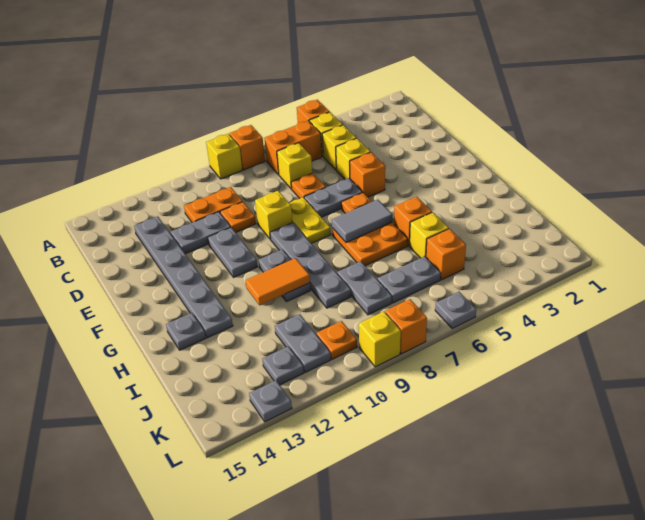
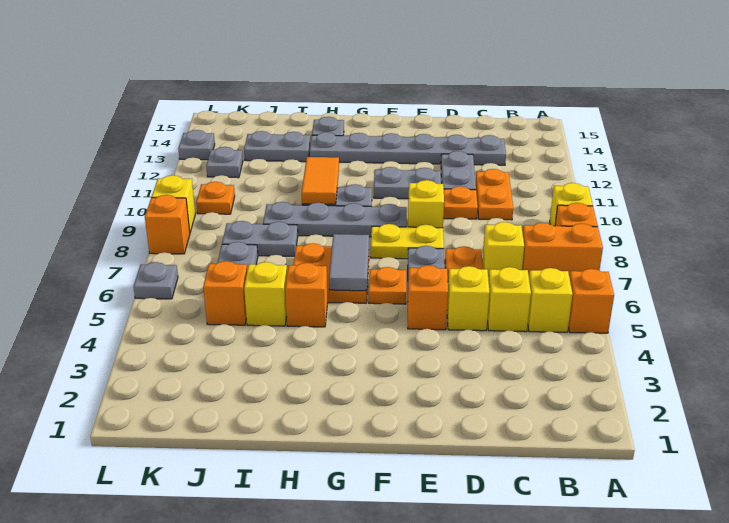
orange 1x2 brick [264,121,322,175] -> orange 1x2 brick turned to [522,223,603,276]
grey 1x2 plate [275,314,331,373] -> grey 1x2 plate moved to [244,131,310,162]

